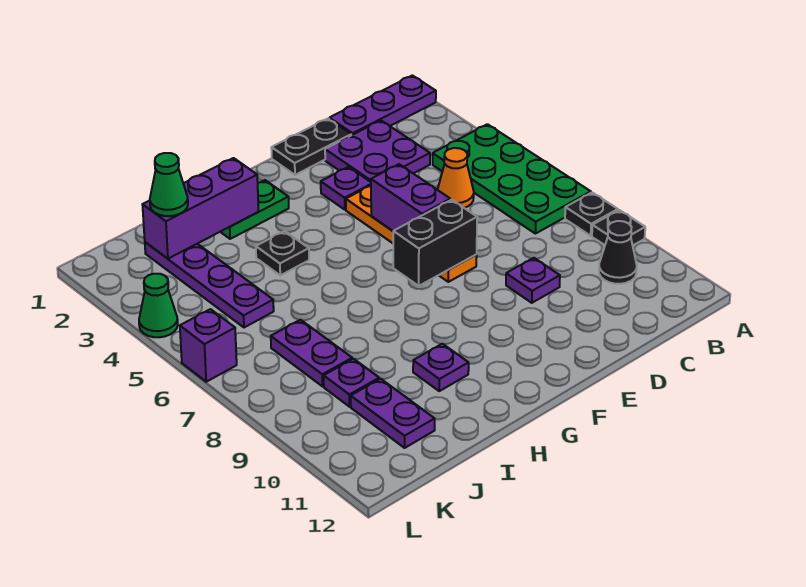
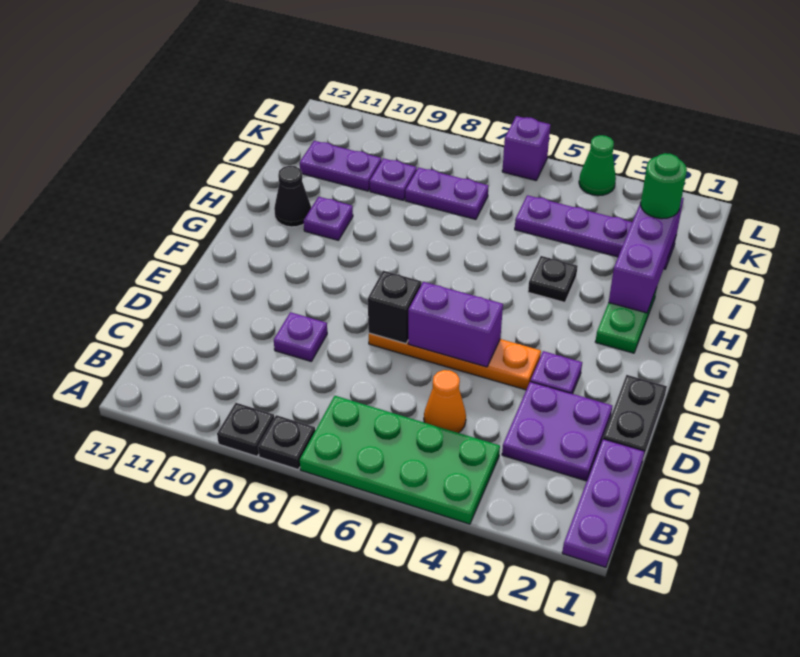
black 1x1 cone [599,221,637,284] -> black 1x1 cone moved to [274,166,311,227]
black 1x2 brick [393,200,477,286] -> black 1x1 brick [368,271,421,344]
green 1x1 cone [150,153,188,216] -> green 1x1 round brick [641,153,687,219]

